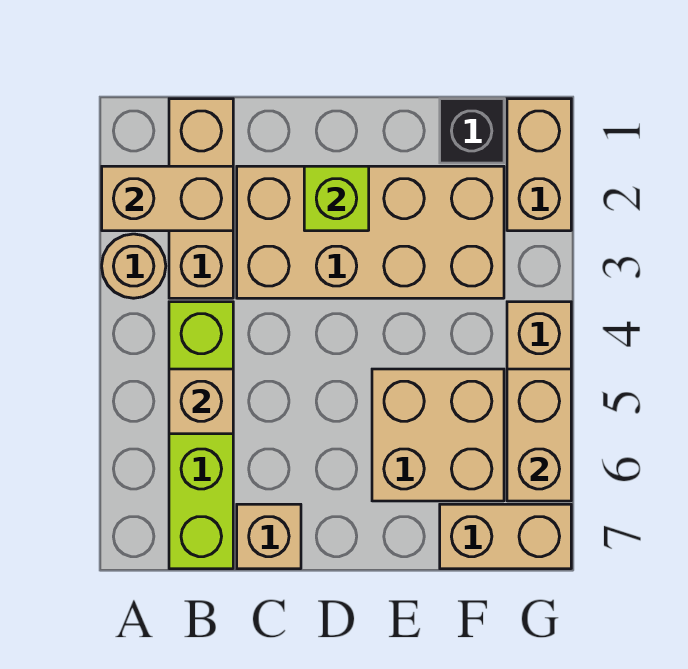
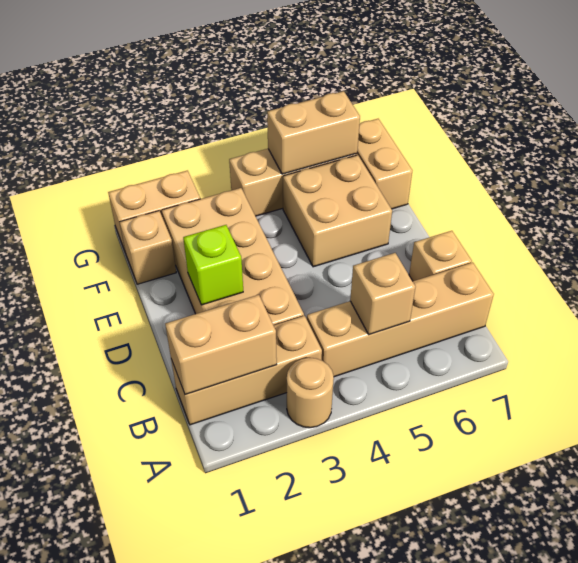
tan 1x2 brick [102,166,233,231] -> tan 1x2 brick turned to [165,295,277,395]
lime 1x4 brick [169,302,233,569] -> tan 1x4 brick [307,262,494,377]
black 1x1 brick [440,99,504,163] -> tan 1x1 brick [119,211,176,284]

